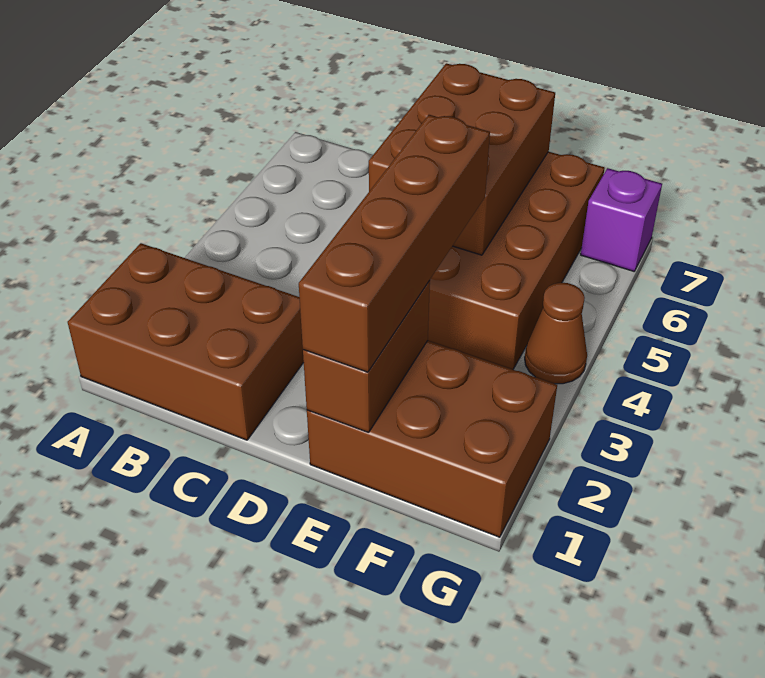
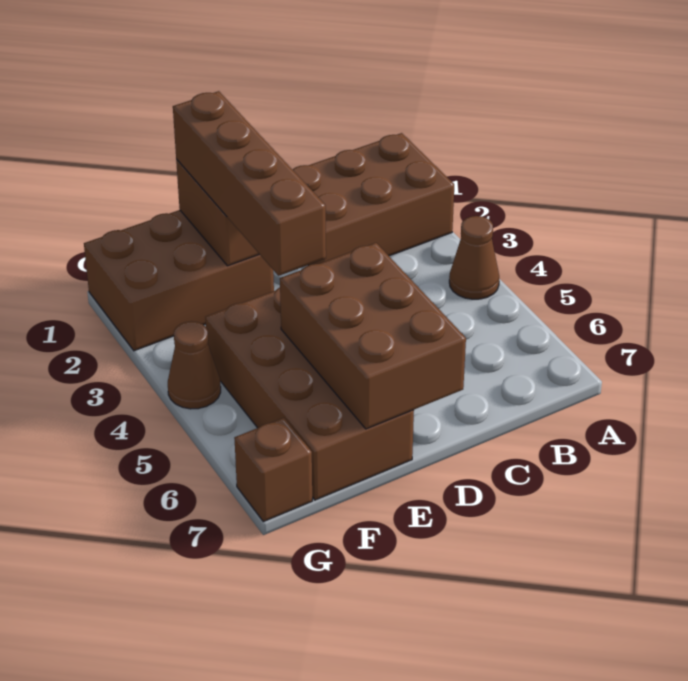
none -> brown 1x1 cone [449,216,499,299]
purple 1x1 brick [581,168,662,271] -> brown 1x1 brick [234,418,312,522]

